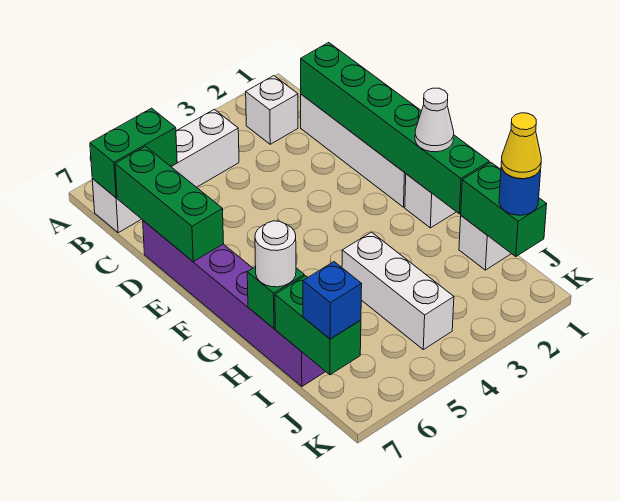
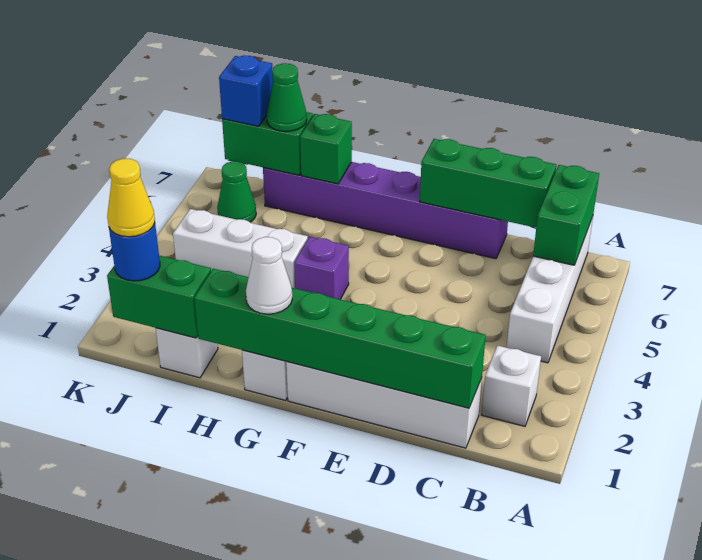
none -> purple 1x1 brick [294,237,349,299]
white 1x1 round brick [255,221,296,287] -> none
none -> green 1x1 cone [267,63,307,132]
none -> green 1x1 cone [217,161,256,222]

